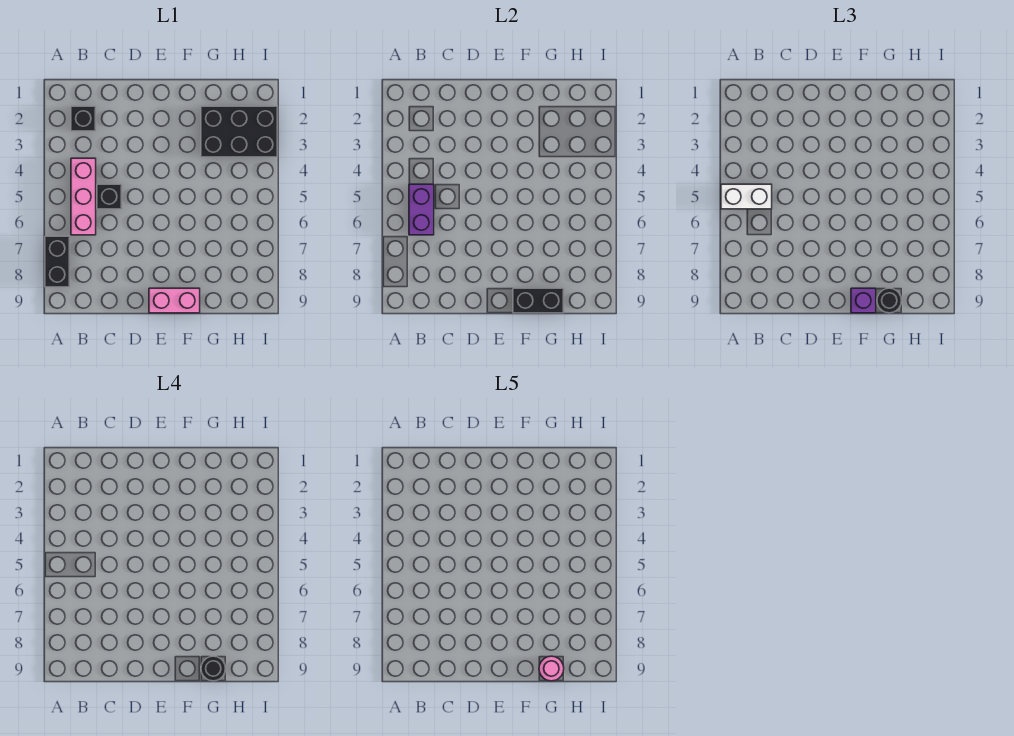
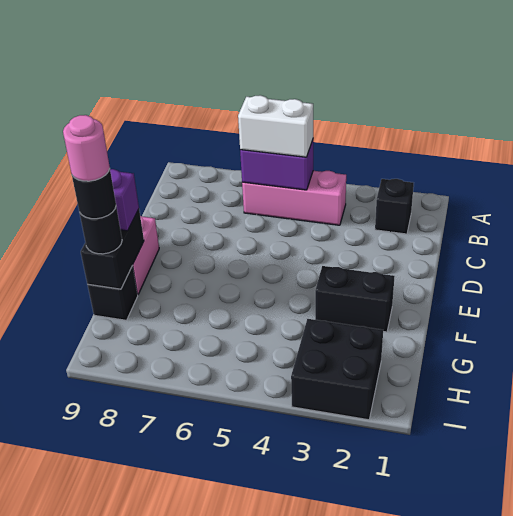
white 1x2 brick [721,184,772,209] -> white 1x2 brick turned to [238,95,313,157]
black 1x2 brick [45,236,70,287] -> black 1x2 brick moved to [315,266,395,332]
black 1x1 brick [97,184,122,209] -> black 1x1 brick moved to [88,266,138,320]
black 2x3 brick [201,106,278,157] -> black 2x2 brick [291,319,383,420]

